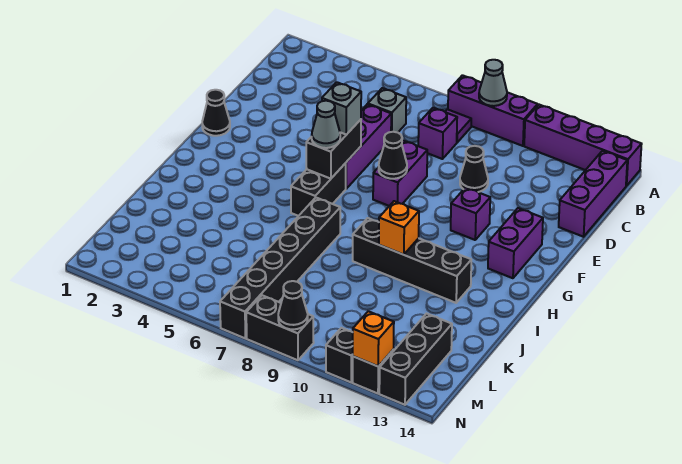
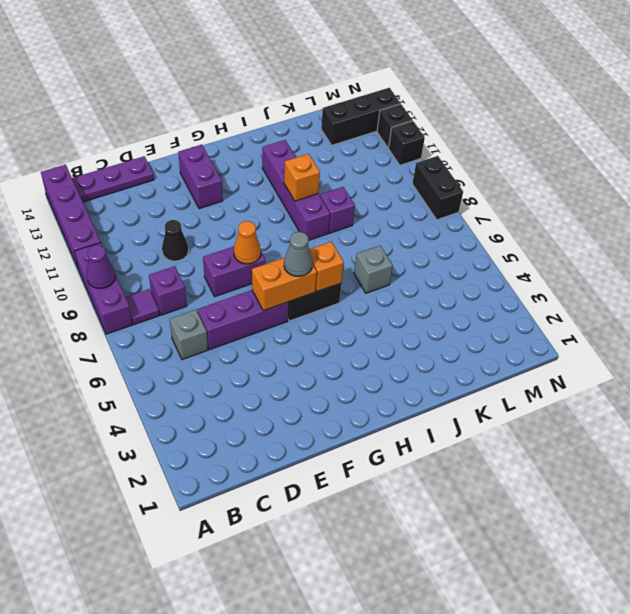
grey 1x1 cone [479,60,507,106] -> purple 1x1 cone [87,245,115,289]
purple 1x3 brick [559,151,627,237] -> purple 1x3 plate [72,156,154,202]
black 1x1 cone [202,90,230,136] -> none
black 1x2 brick [306,120,361,179] -> orange 1x2 brick [252,258,317,311]
grey 1x1 brick [322,82,361,135] -> grey 1x1 brick moved to [354,246,393,293]
black 1x1 cone [379,132,407,179] -> orange 1x1 cone [234,221,261,264]
purple 1x1 brick [451,187,490,240] -> purple 1x1 brick moved to [320,187,355,233]
purple 1x2 brick [488,208,543,278] -> purple 1x2 brick turned to [178,145,223,209]
black 1x6 brick [220,198,340,338] -> none
black 1x4 brick [353,218,471,303] -> purple 1x4 brick [262,140,330,240]
black 1x1 cone [278,281,308,329] -> none
orange 1x1 brick [353,311,394,366] -> orange 1x1 brick moved to [309,242,344,292]

